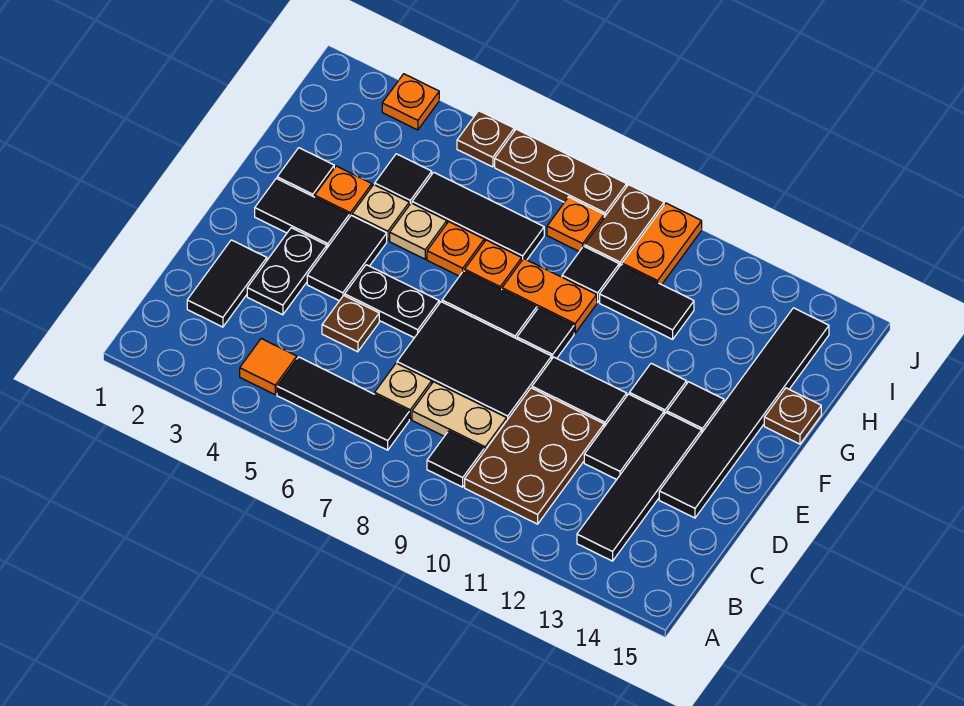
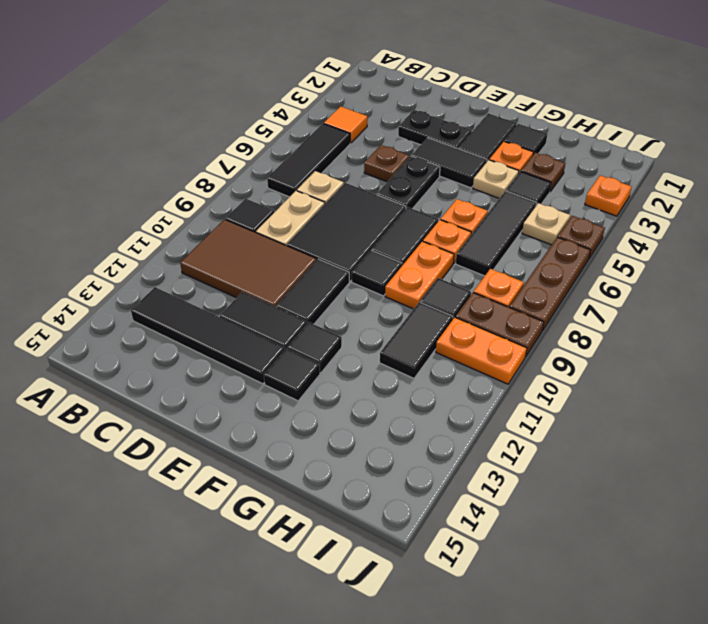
brown 2x3 plate [465,388,604,524] -> brown 2x3 tile [180,219,316,307]
black 1x2 tile [187,240,267,327] -> none
black 1x6 tile [659,308,829,518] -> none
tan 1x1 plate [390,203,447,259] -> tan 1x1 plate moved to [522,203,570,245]
brown 1x1 plate [764,388,821,444] -> brown 1x1 plate moved to [521,153,565,191]

